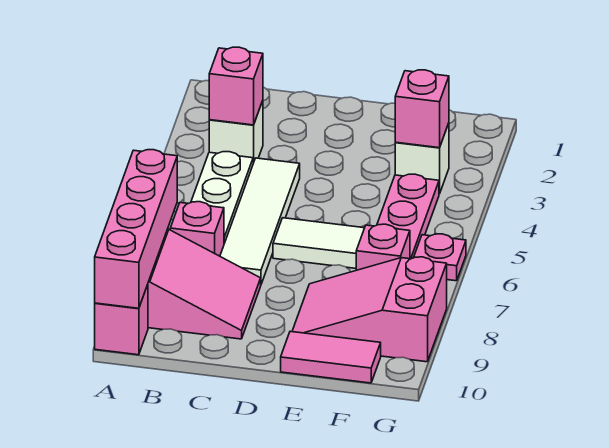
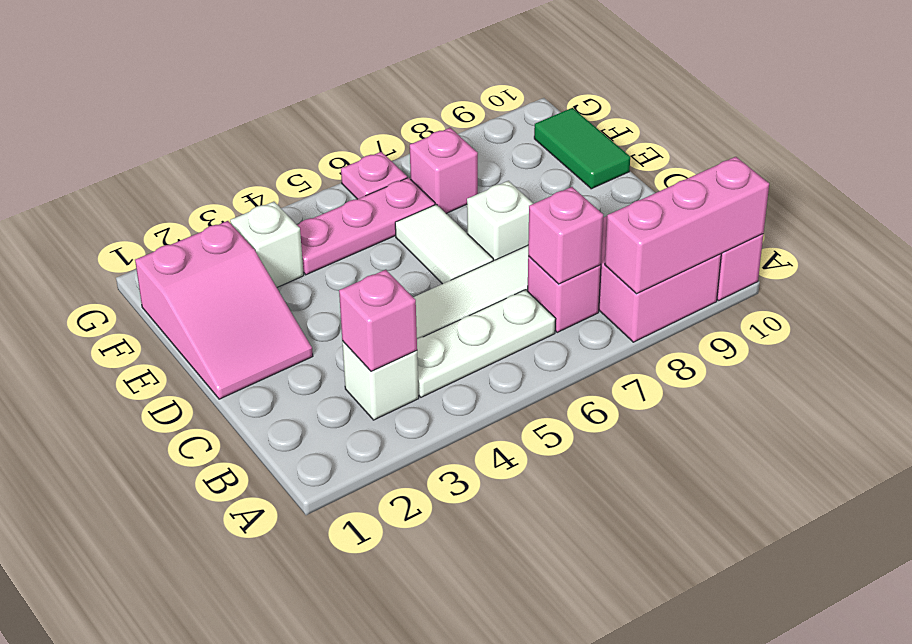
pink 1x4 brick [95,150,177,308] -> pink 1x3 brick [605,157,769,294]
none -> white 1x1 brick [467,181,533,261]
pink 2x3 slope [292,257,447,362] -> pink 2x3 slope moved to [135,221,313,399]
pink 1x2 tile [281,331,381,383] -> green 1x2 tile [534,108,630,189]
pink 1x1 brick [395,70,449,148] -> pink 1x1 brick moved to [528,187,603,284]

